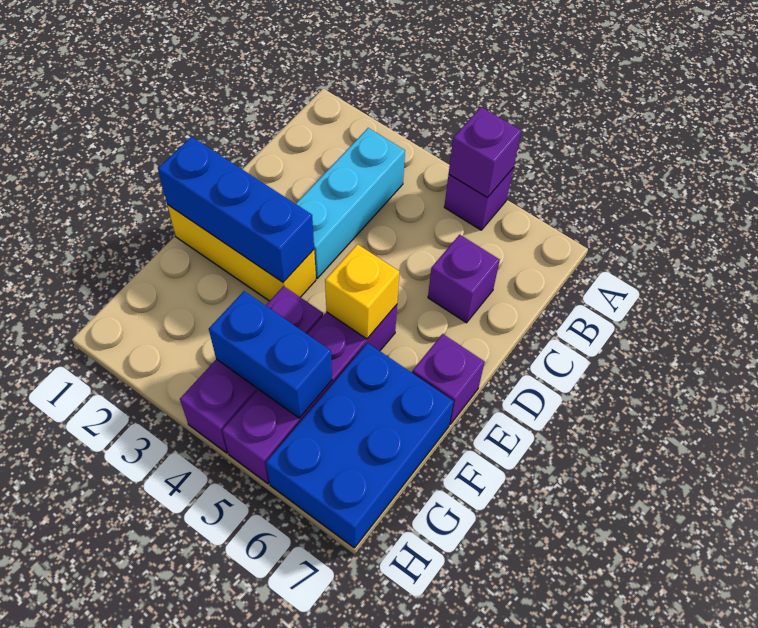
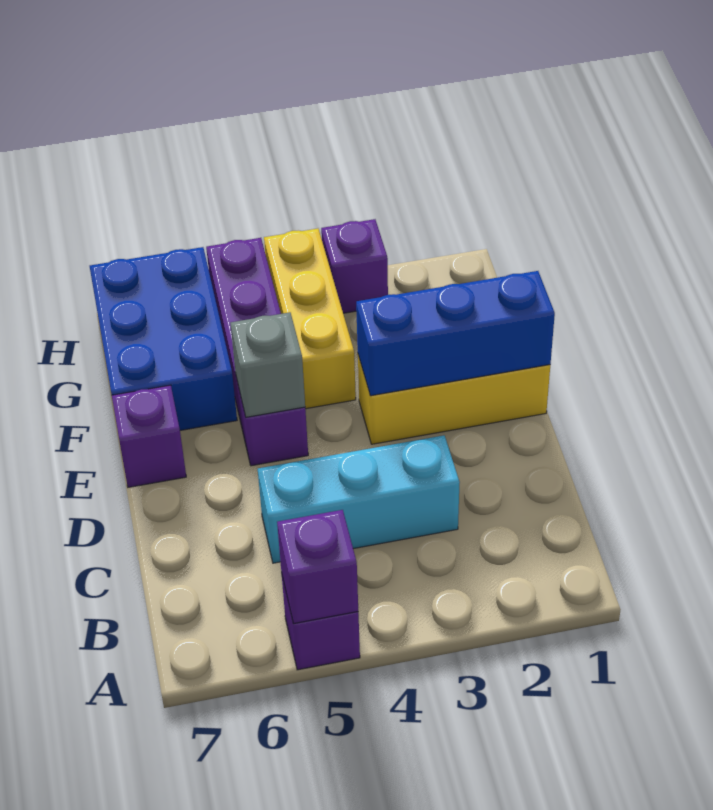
cyan 1x3 brick [296,128,405,278] -> cyan 1x3 brick turned to [258,435,460,563]
purple 1x1 brick [428,235,500,323] -> purple 1x1 brick moved to [321,219,388,313]
yellow 1x1 brick [325,244,399,339] -> grey 1x1 brick [231,312,305,417]
purple 1x3 brick [180,286,323,453] -> yellow 1x3 brick [264,229,356,409]
blue 1x2 brick [209,291,332,418] -> none

